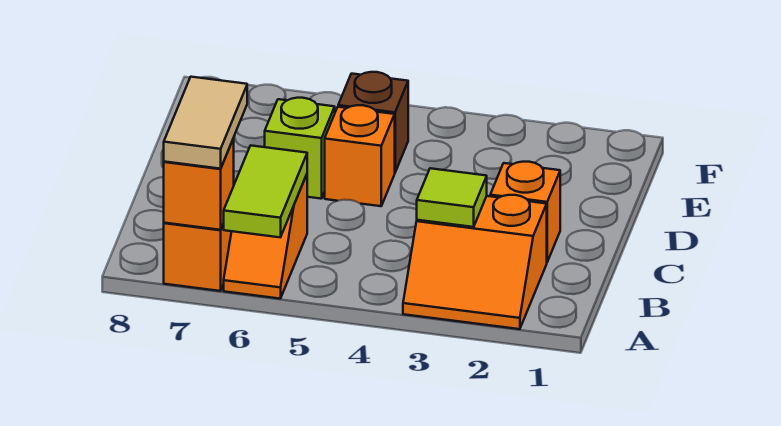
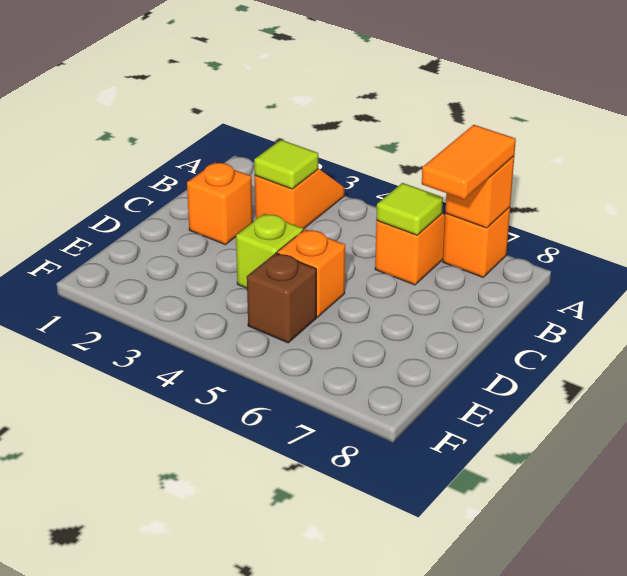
orange 2x2 slope [403,195,547,329] -> orange 1x2 slope [255,169,344,229]
lime 1x2 tile [224,146,307,237] -> lime 1x1 tile [376,183,443,235]
tan 1x2 tile [164,77,247,169] -> orange 1x2 tile [422,125,516,199]
lime 1x1 brick [265,98,335,199] -> lime 1x1 brick moved to [236,214,303,288]

